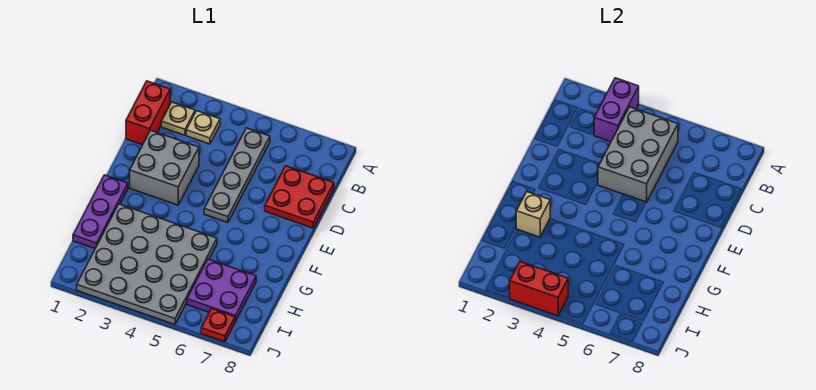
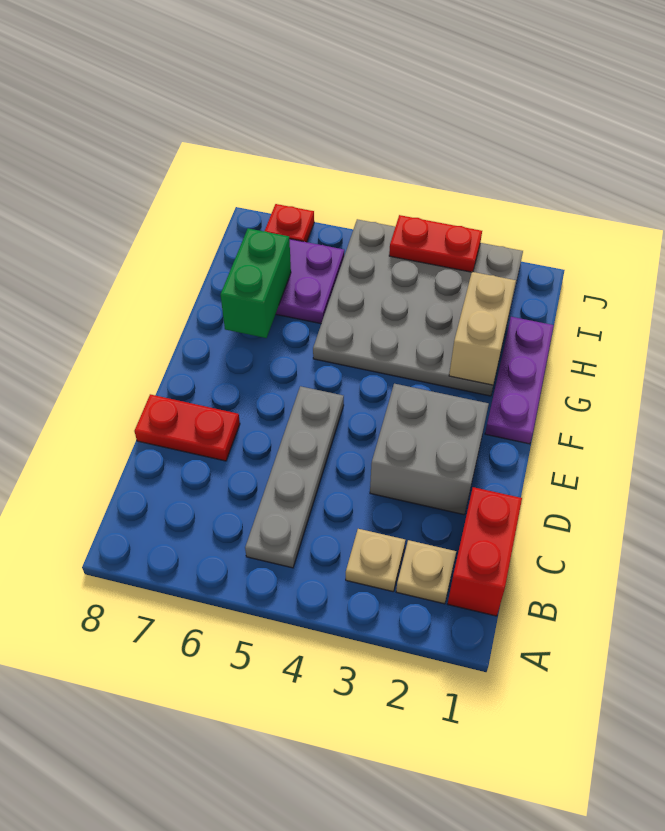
purple 1x2 brick [594,78,639,142] -> none
grey 2x3 brick [598,107,678,202] -> none
red 2x2 plate [265,166,334,228] -> red 1x2 plate [134,394,240,461]
tan 1x1 brick [516,192,550,237] -> tan 1x2 brick [449,272,516,385]
none -> green 1x2 brick [221,228,291,338]
red 1x2 brick [510,262,568,316] -> red 1x2 plate [389,215,482,272]

